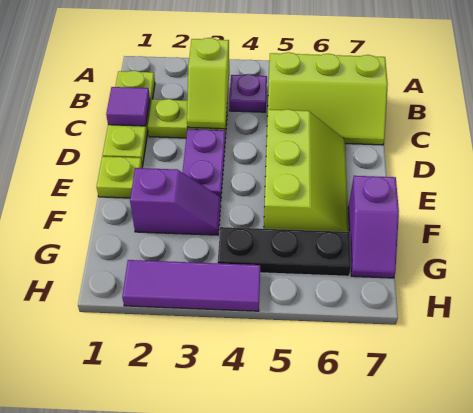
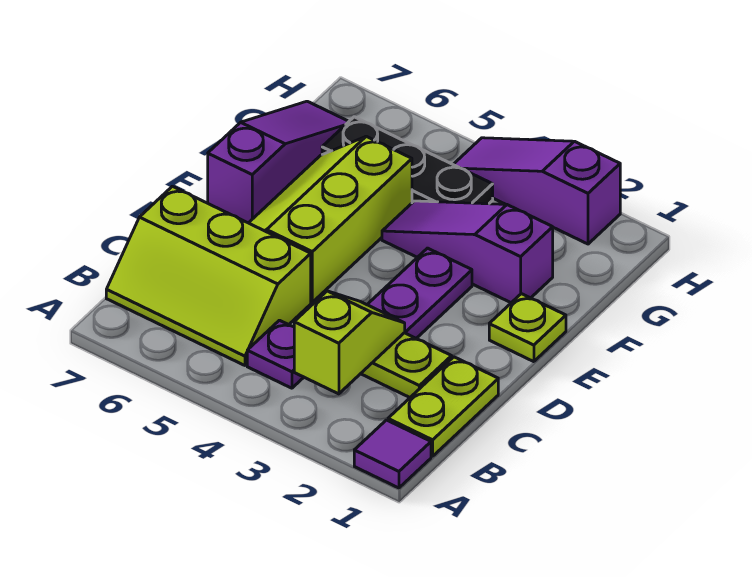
lime 1x3 plate [103,70,155,166] -> lime 1x2 plate [388,357,498,456]
lime 2x3 slope [267,52,388,145] -> lime 2x3 slope turned to [106,186,311,365]
purple 1x1 tile [106,87,150,126] -> purple 1x1 tile moved to [354,420,431,488]
purple 1x2 slope [130,168,221,235] -> purple 1x3 slope [382,201,553,303]
purple 1x2 slope [348,176,399,278] -> purple 1x3 slope [208,101,349,223]
purple 1x3 tile [122,260,260,311] -> purple 1x3 slope [453,138,620,244]

